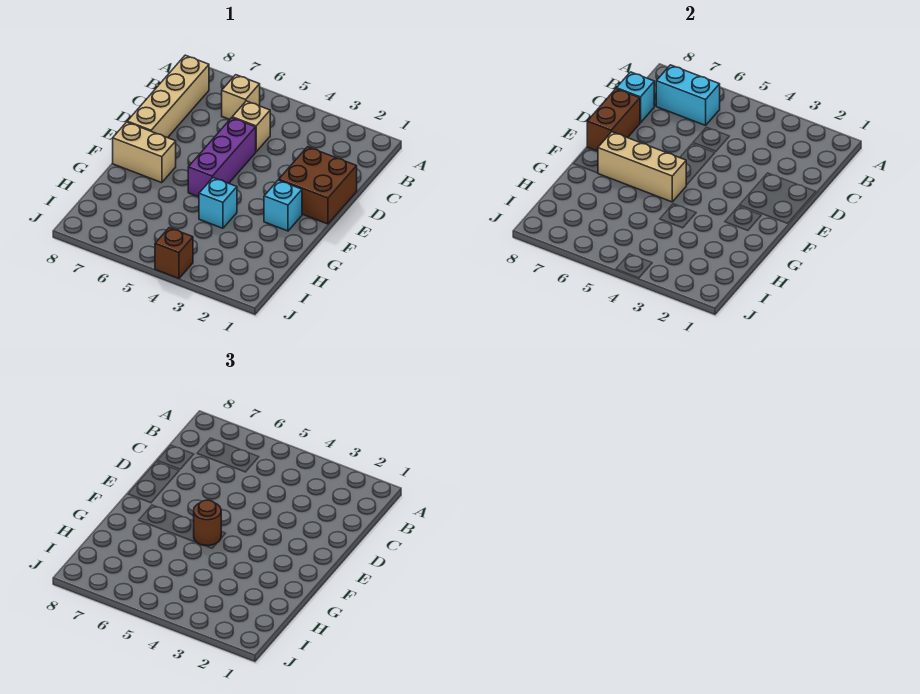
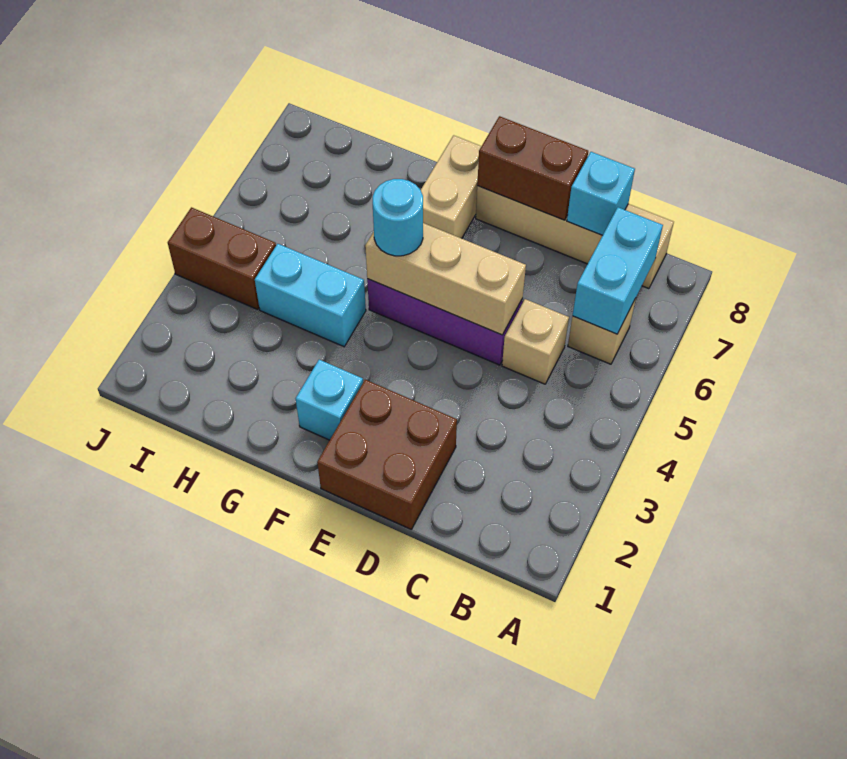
tan 1x3 brick [598,132,686,202] -> tan 1x3 brick turned to [365,223,526,335]
brown 1x1 round brick [194,500,221,546] -> cyan 1x1 round brick [373,179,423,256]
cyan 1x1 brick [199,178,237,228] -> cyan 1x2 brick [255,244,366,347]
brown 1x1 brick [155,228,193,278] -> brown 1x2 brick [168,207,276,309]

